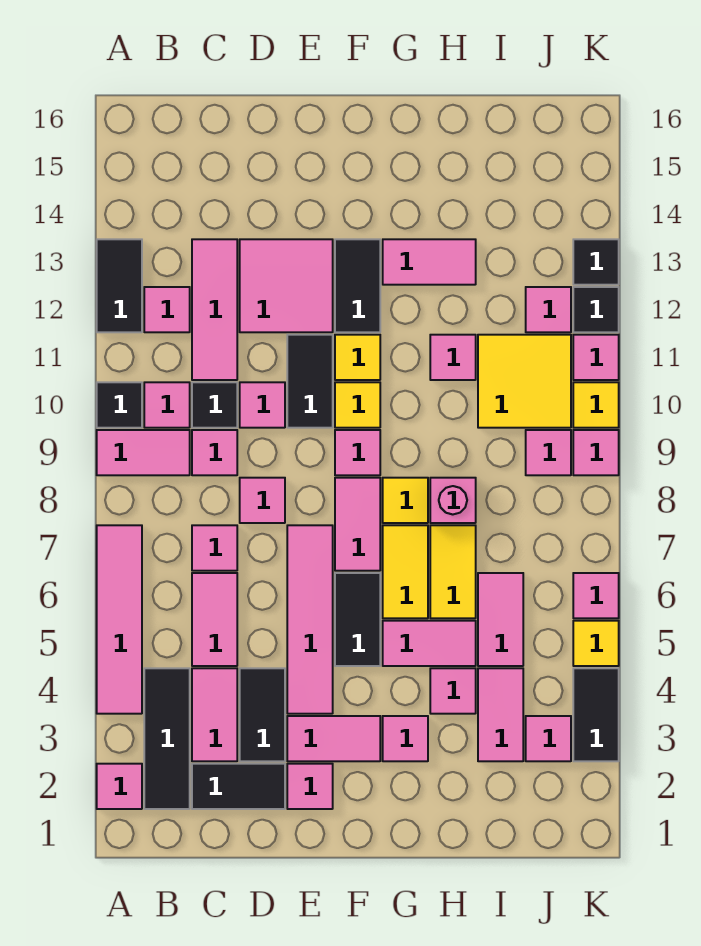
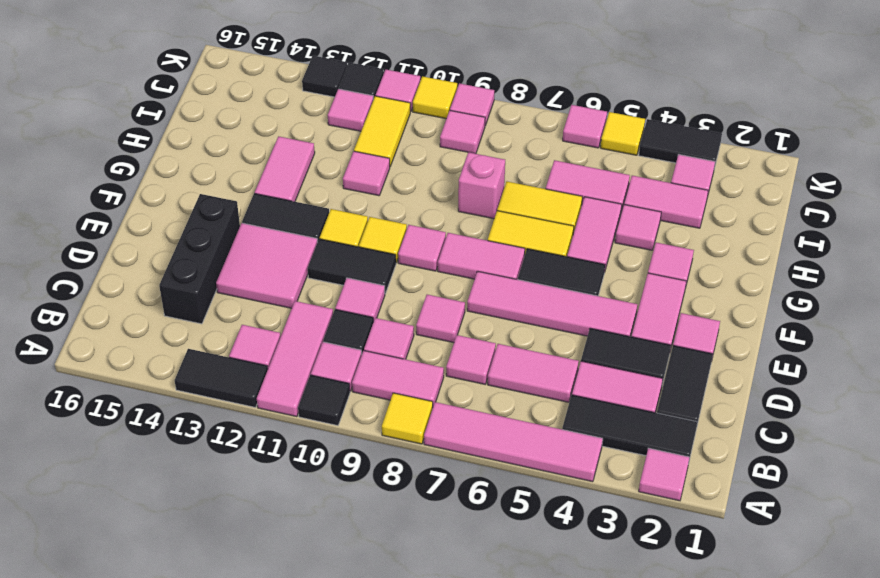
pink 1x2 tile [97,430,190,475] -> pink 1x2 tile turned to [352,351,444,405]
pink 1x3 tile [192,239,237,380] -> pink 1x3 tile turned to [257,301,333,417]
none -> black 1x3 brick [159,194,240,324]
yellow 1x1 tile [383,478,428,523] -> yellow 1x1 tile moved to [382,393,433,444]
yellow 2x2 tile [478,335,571,428] -> yellow 1x2 tile [354,96,410,166]

